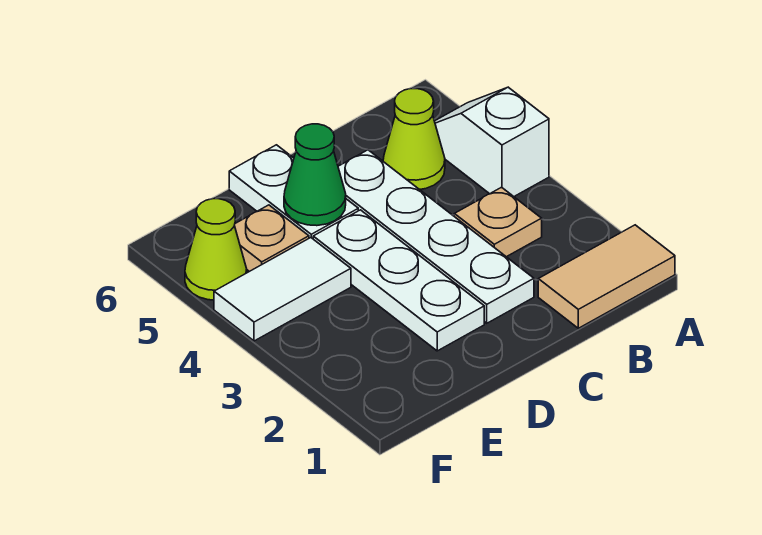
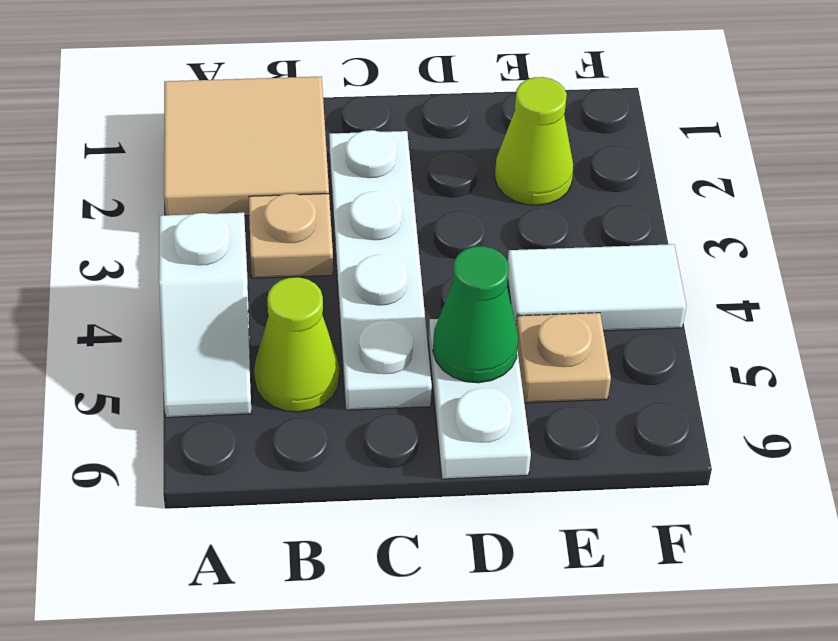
tan 1x2 tile [538,225,675,328] -> tan 2x2 tile [164,77,329,216]
white 1x3 plate [313,210,484,351] -> none
lime 1x1 cone [185,199,247,300] -> lime 1x1 cone moved to [495,77,573,206]

